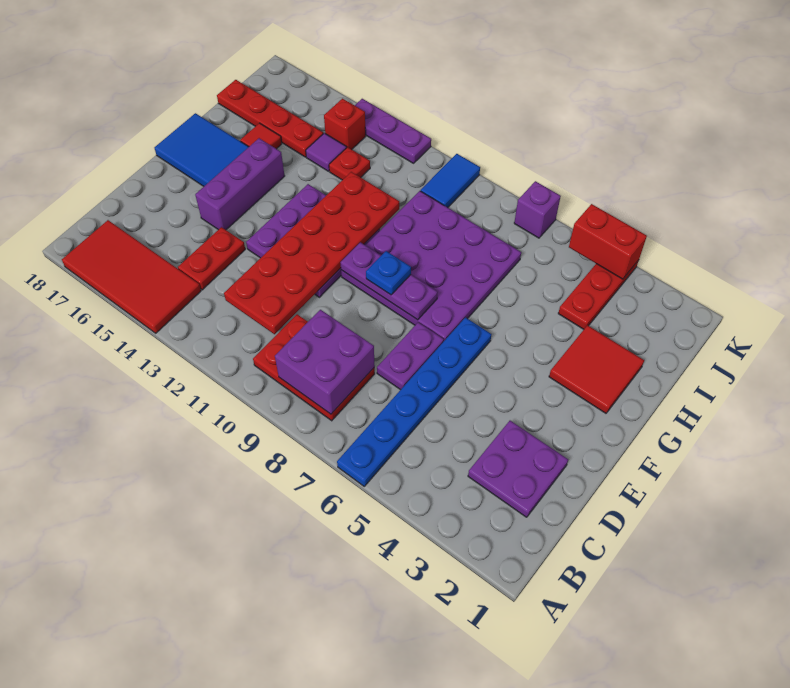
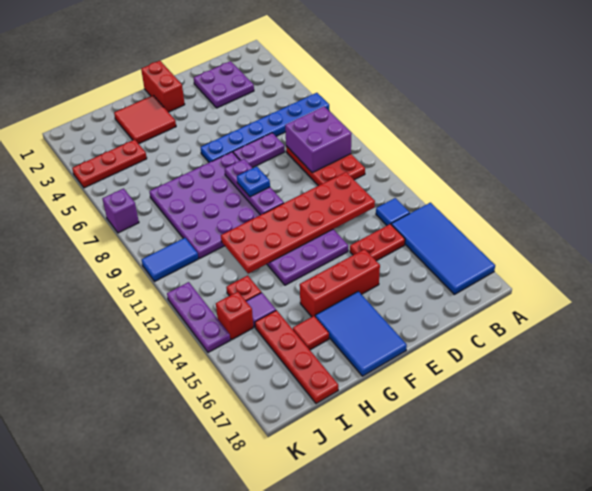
red 2x4 tile [62,220,201,333] -> blue 2x4 tile [391,203,495,294]
none -> blue 1x1 tile [376,198,410,225]
purple 1x3 brick [195,138,284,230] -> red 1x3 brick [300,249,380,317]
red 1x2 brick [569,204,647,279] -> red 1x2 brick moved to [141,61,185,112]

